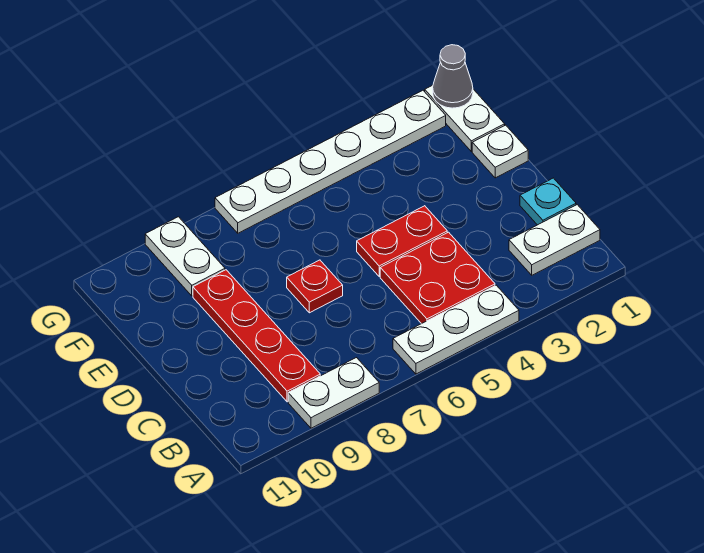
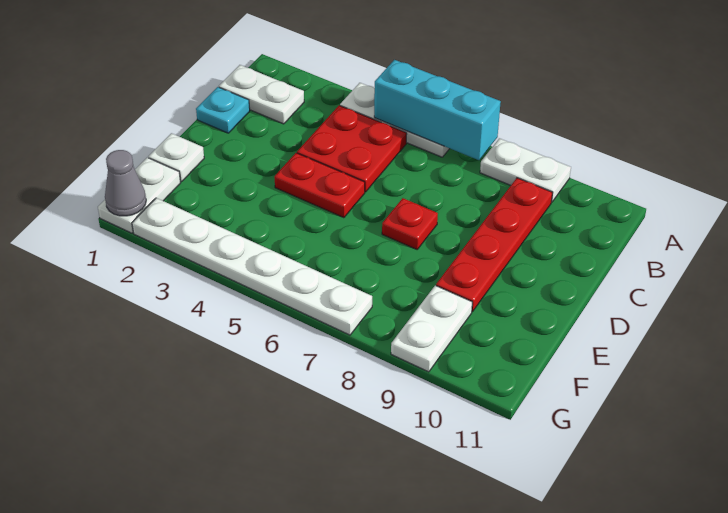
none -> cyan 1x3 brick [374,60,501,160]

